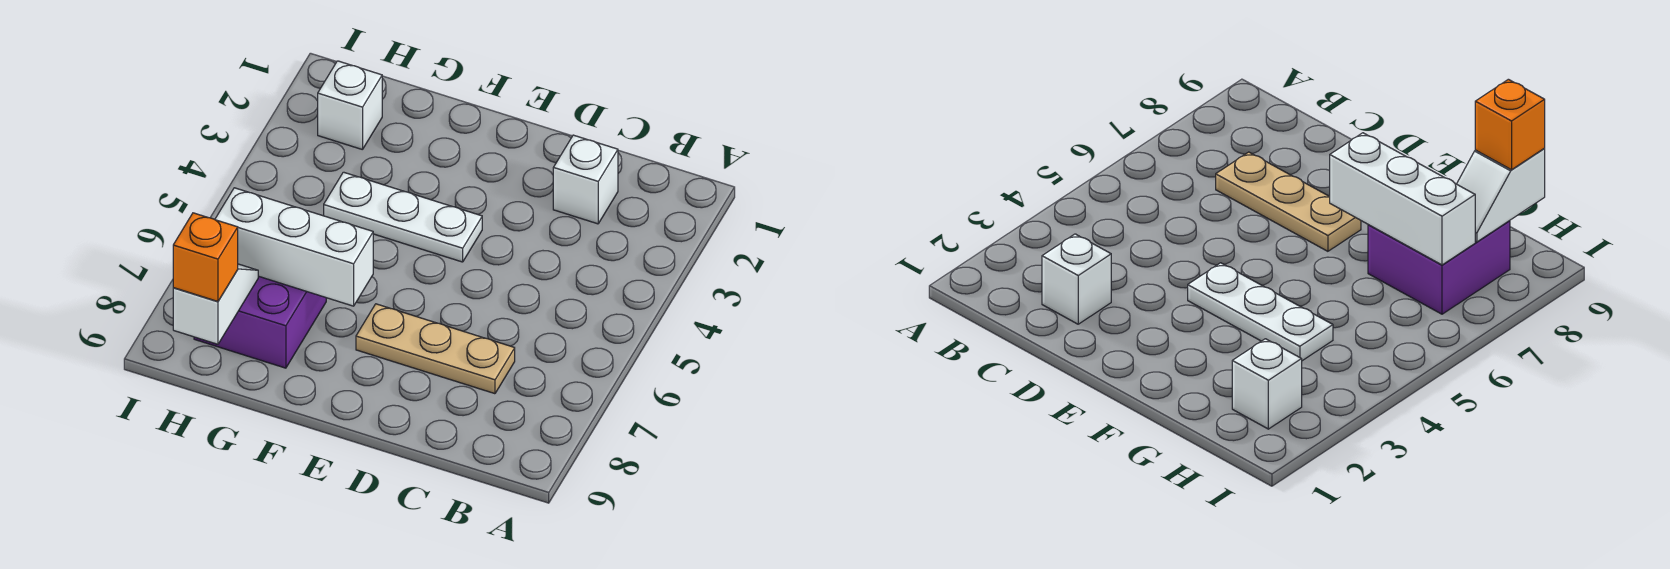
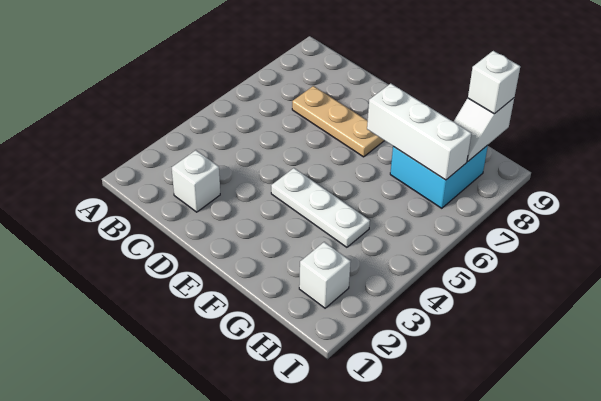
purple 2x2 brick [194,276,326,368] -> cyan 2x2 brick [390,145,488,208]
orange 1x1 brick [173,213,238,301] -> white 1x1 brick [468,51,520,114]

